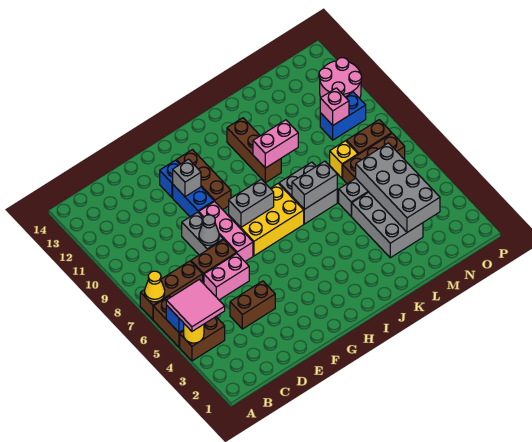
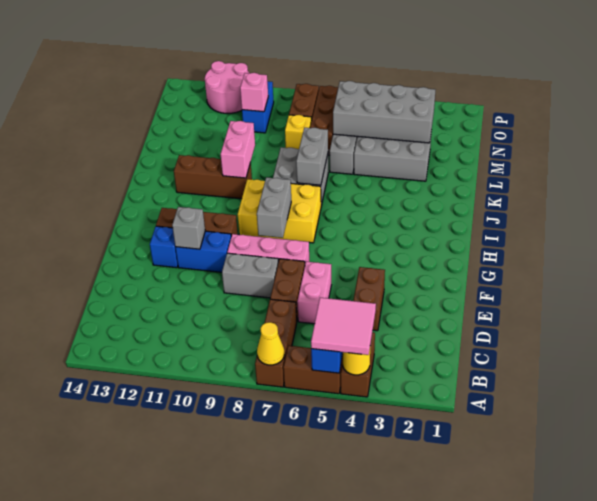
grey 1x1 cone [199,215,219,245] -> none
yellow 2x3 brick [229,184,304,256] -> yellow 2x3 brick turned to [238,179,321,243]

